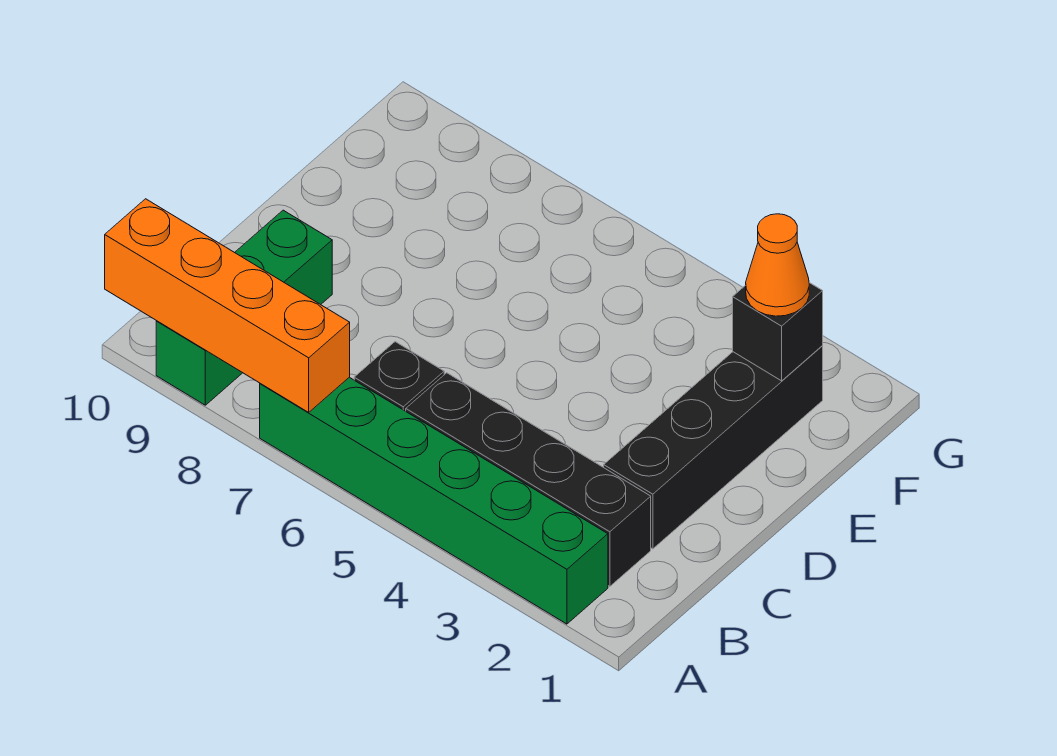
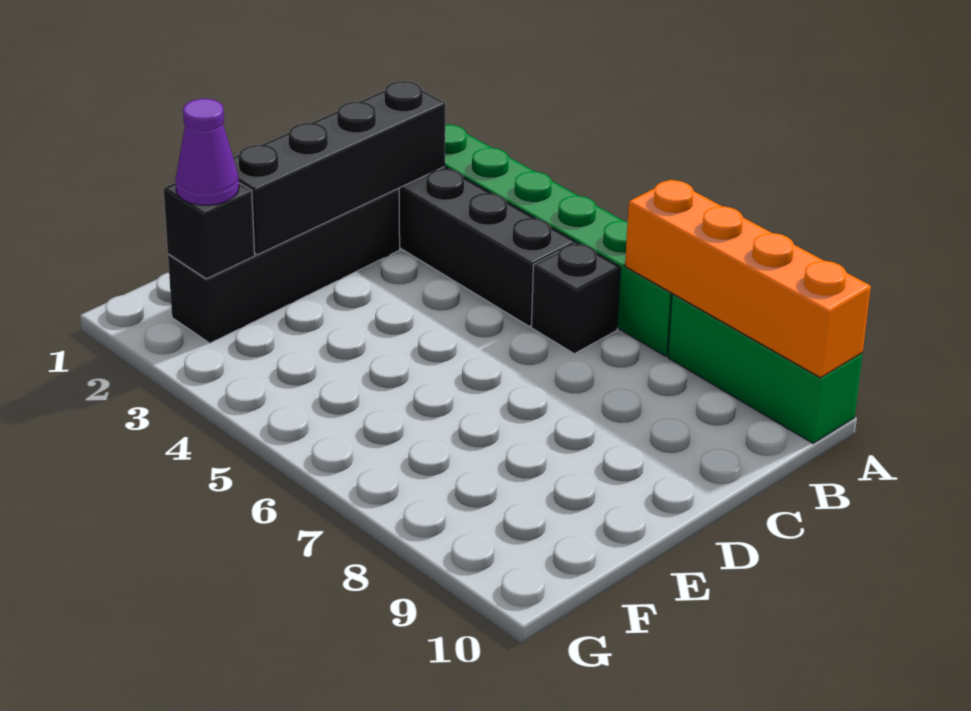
green 1x3 brick [156,210,332,405] -> green 1x3 brick turned to [668,294,863,443]
none -> black 1x4 brick [233,81,445,255]
orange 1x1 cone [746,214,809,316] -> purple 1x1 cone [175,99,239,205]

